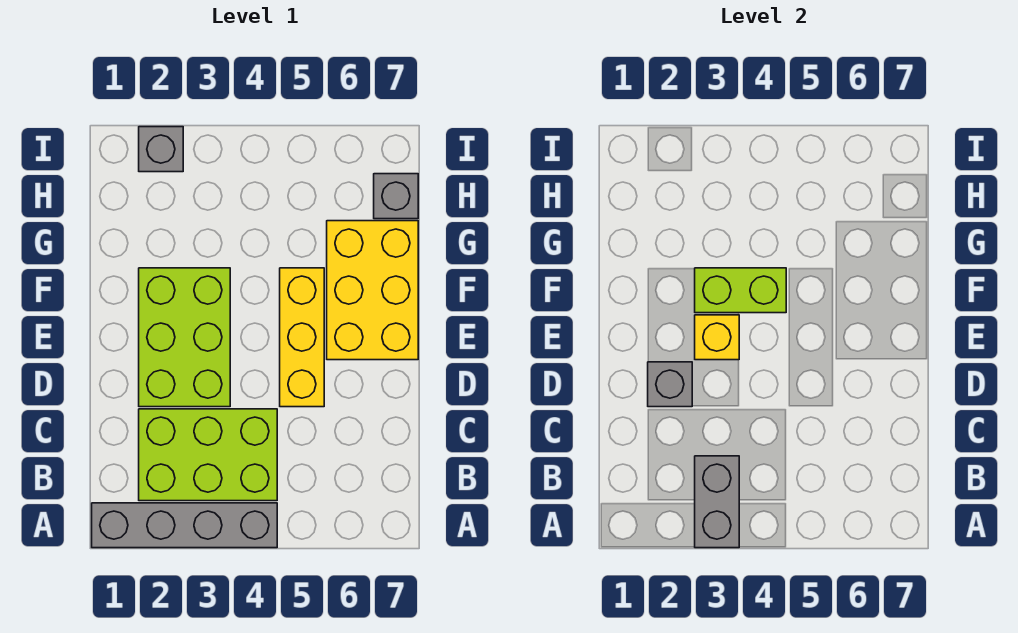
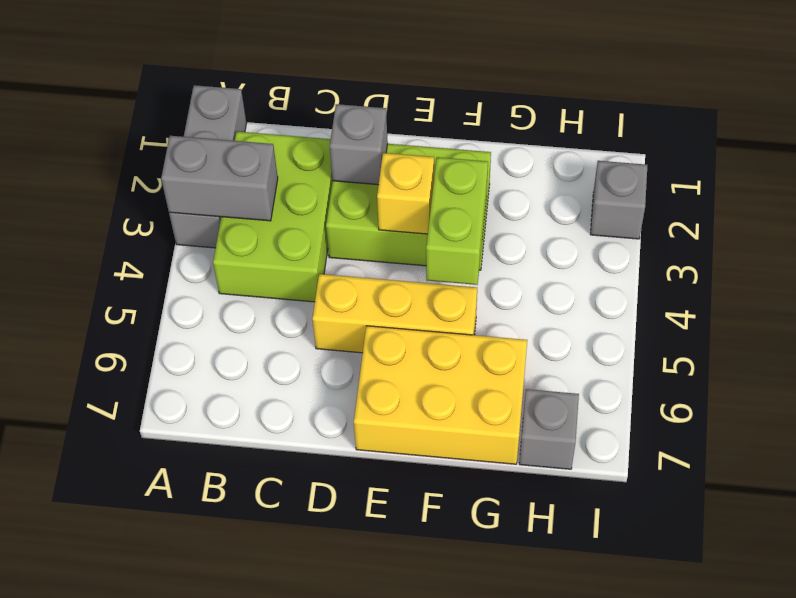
grey 1x4 brick [92,503,277,548] -> grey 1x3 brick [169,85,246,248]

